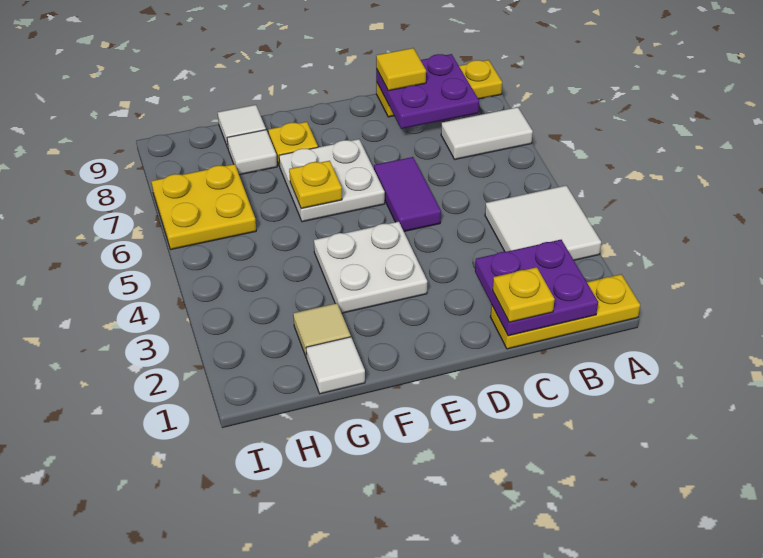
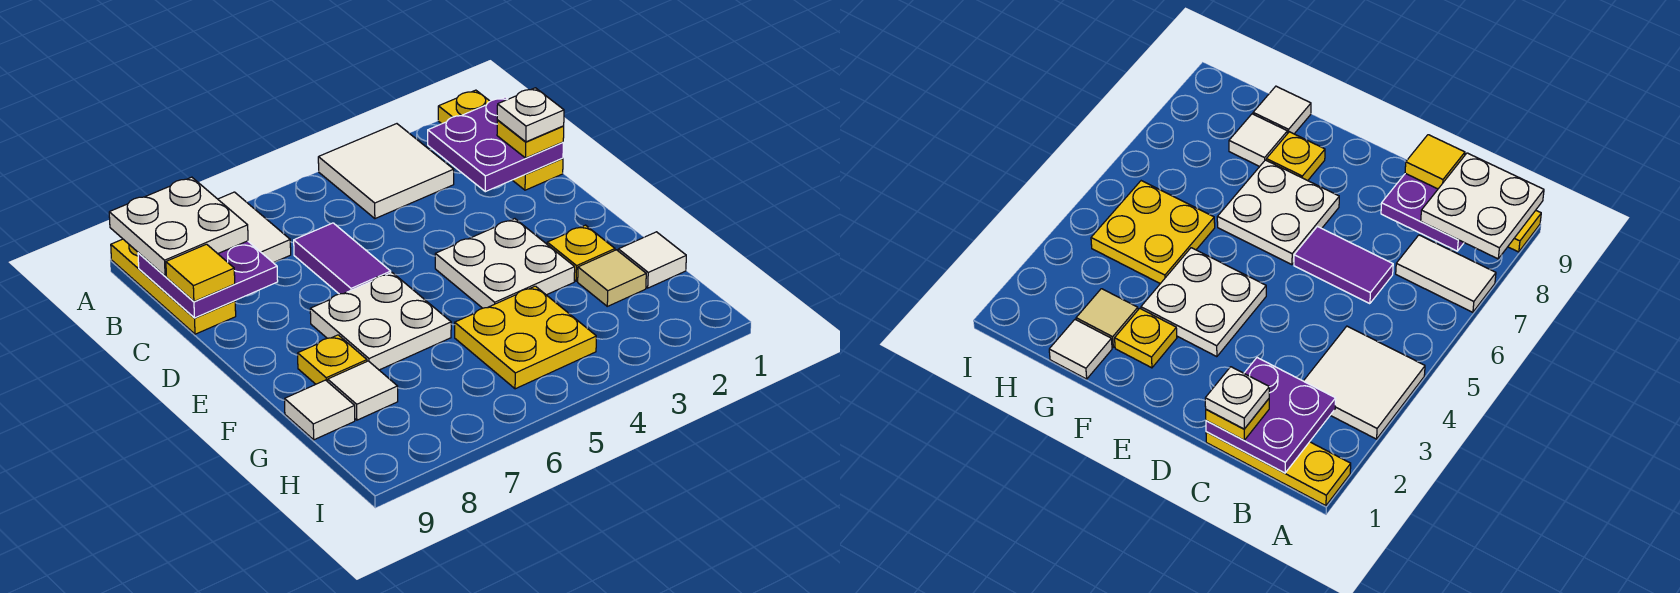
none -> white 2x2 plate [109,177,248,276]
none -> white 1x1 plate [497,88,564,142]
purple 1x2 tile [374,157,441,232] -> purple 1x2 tile turned to [294,223,391,294]
yellow 1x1 plate [289,161,342,209] -> yellow 1x1 plate moved to [547,225,615,281]
yellow 2x2 plate [151,164,256,249] -> yellow 2x2 plate moved to [455,286,596,389]

